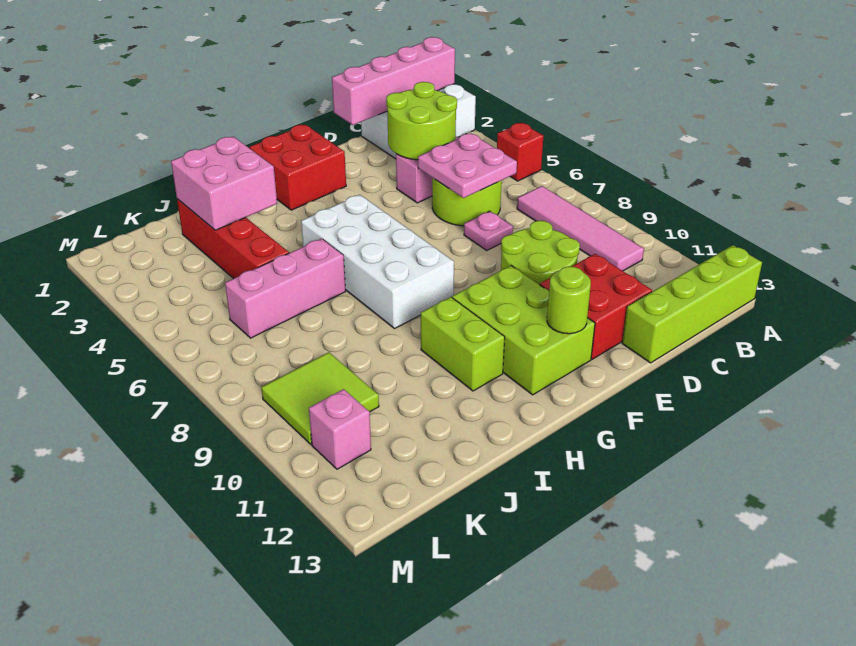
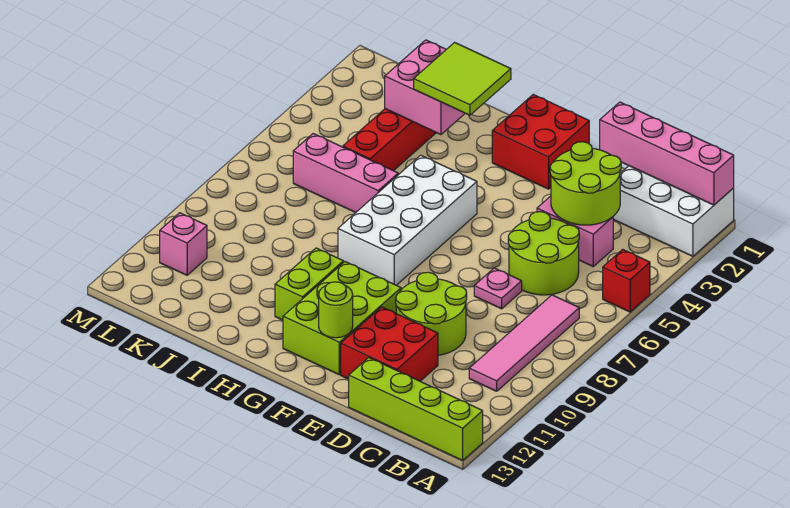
pink 2x2 plate [418,134,517,198] -> none
lime 2x2 tile [261,352,379,444] -> lime 2x2 tile moved to [414,43,511,115]

